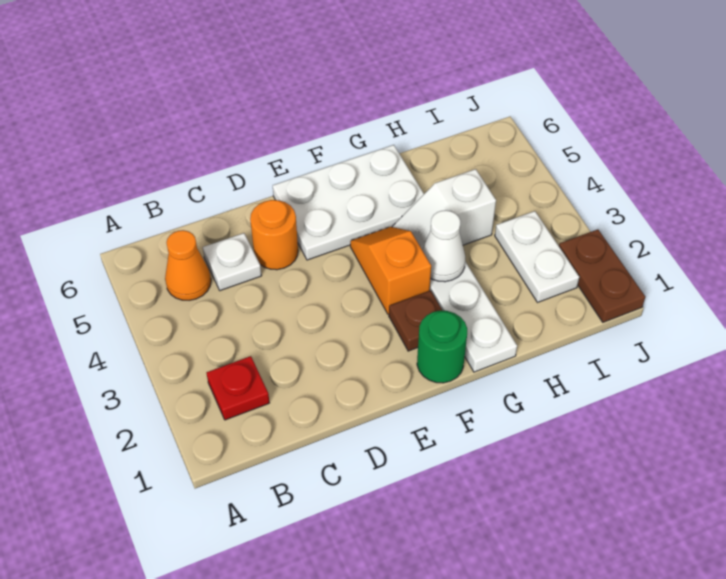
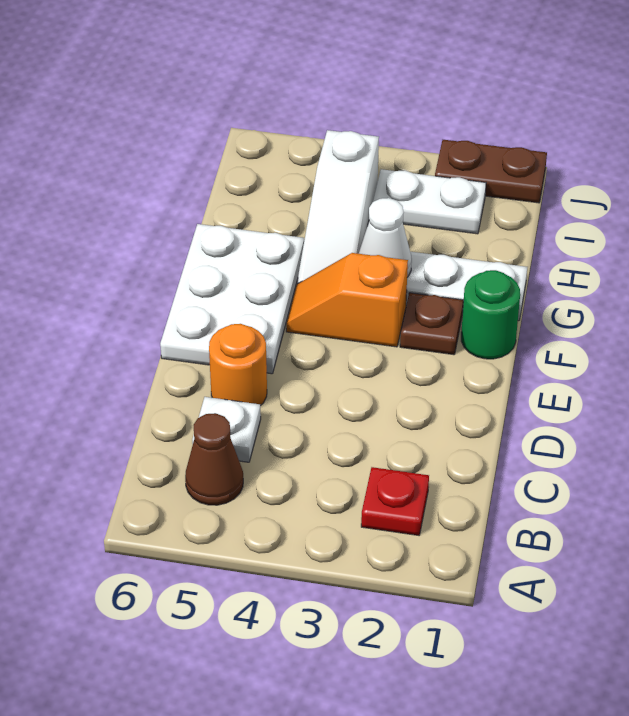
orange 1x1 cone [165,230,211,300] -> brown 1x1 cone [185,413,243,505]
white 1x2 slope [392,169,496,249] -> white 1x3 slope [297,130,379,284]

